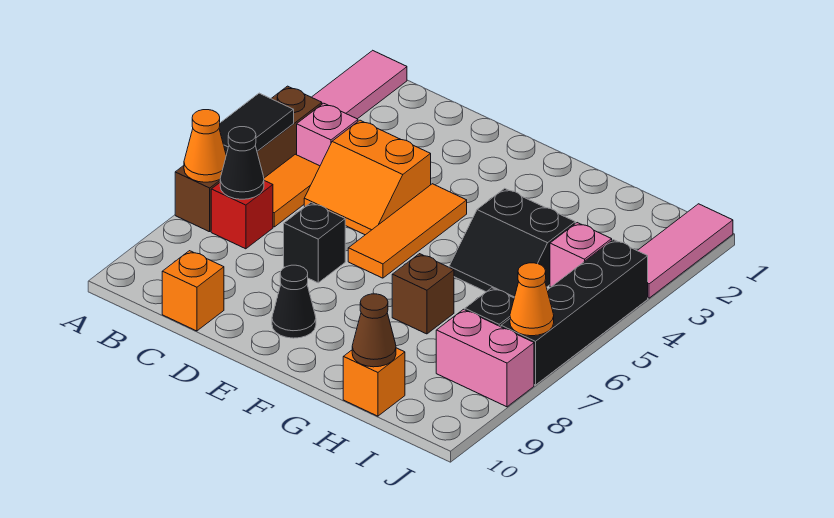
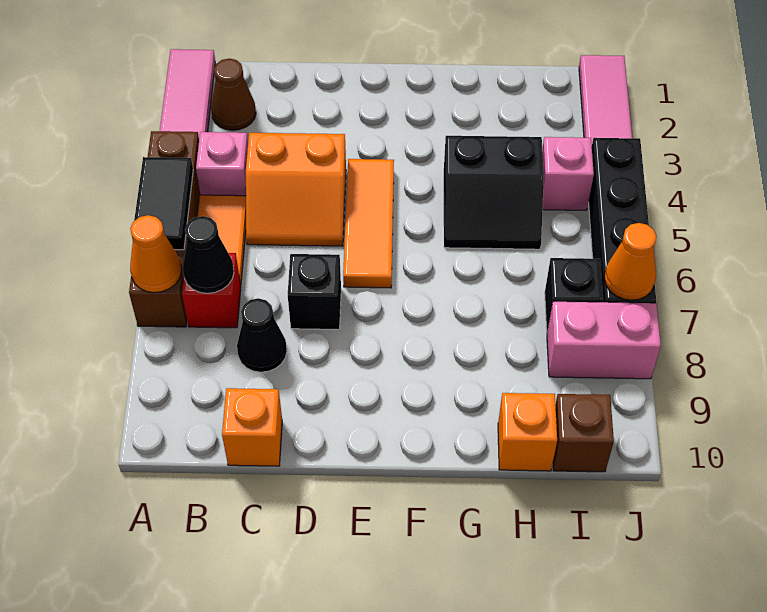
black 1x1 cone [272,265,316,338] -> black 1x1 cone moved to [237,298,287,372]
brown 1x1 brick [392,254,454,334] -> brown 1x1 brick moved to [553,394,614,472]
brown 1x1 cone [352,294,396,367] -> brown 1x1 cone moved to [211,58,256,130]

